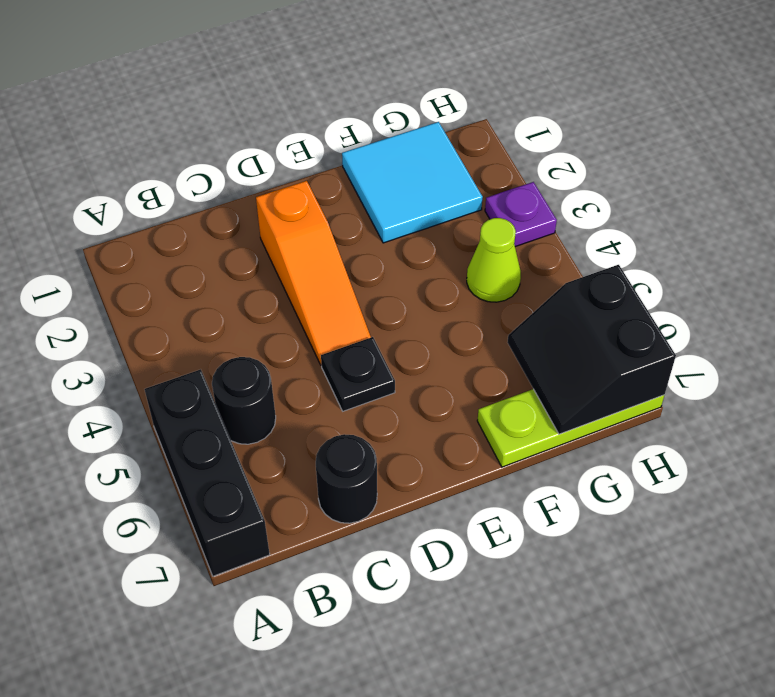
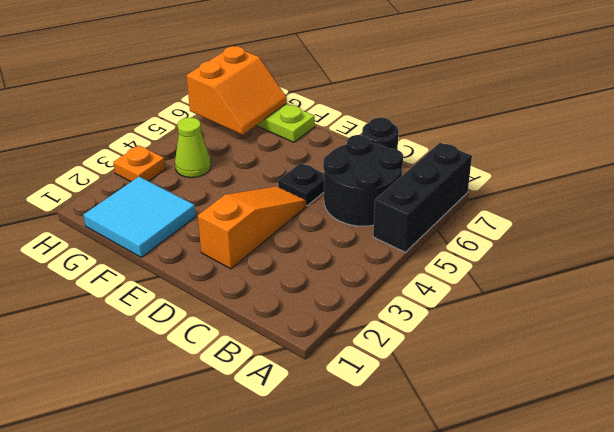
black 1x1 round brick [212,357,276,444] -> black 2x2 round brick [323,135,403,226]
black 2x2 slope [507,265,676,434] -> orange 2x2 slope [186,46,287,135]
purple 1x1 plate [485,182,557,247] -> orange 1x1 plate [113,145,166,182]

